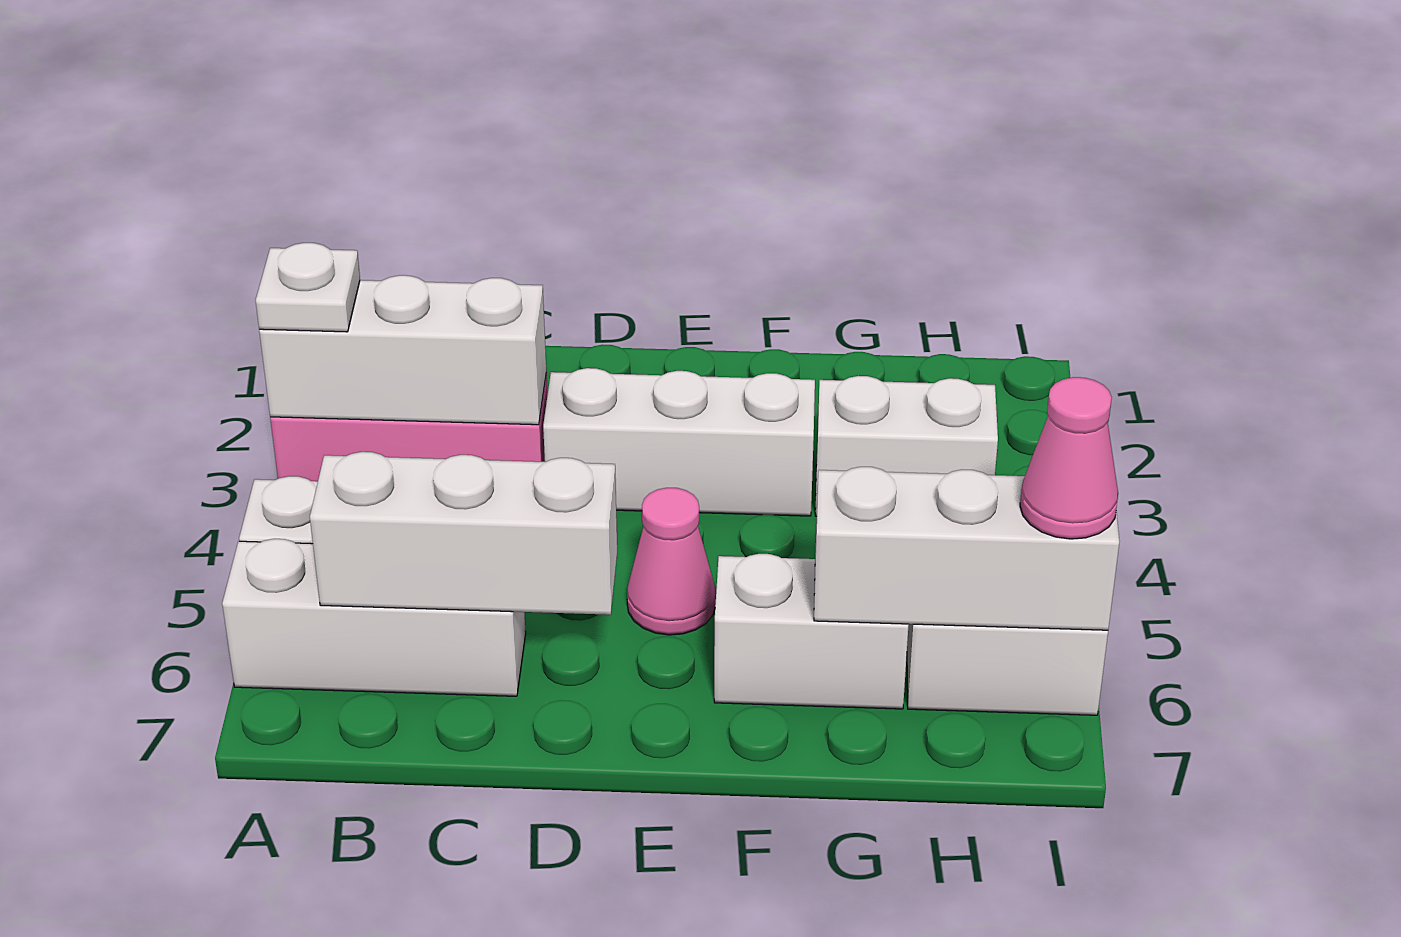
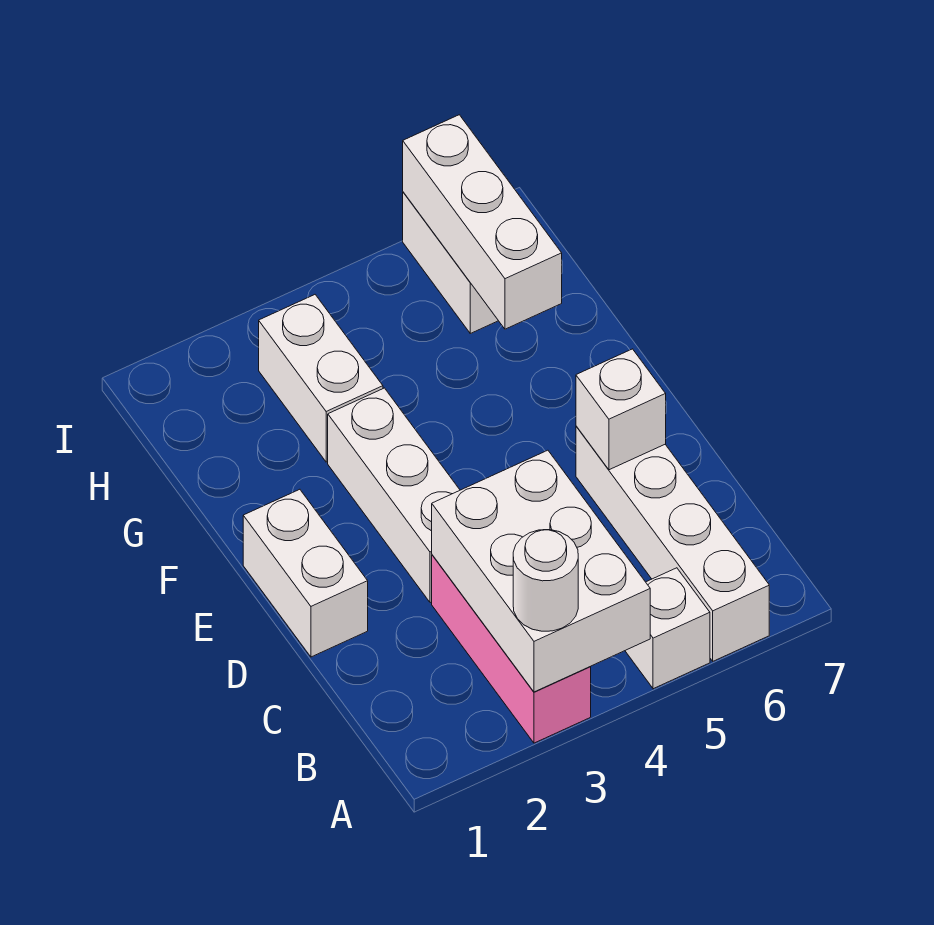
white 1x3 brick [259,275,546,425] -> white 2x3 brick [432,450,650,692]
white 1x1 plate [256,243,360,332] -> white 1x1 round brick [513,530,578,631]
white 1x3 brick [222,539,526,696] -> white 1x4 brick [576,426,769,661]
white 1x3 brick [310,452,617,615] -> white 1x1 brick [576,349,666,470]
pink 1x1 cone [627,488,716,635] -> none
white 1x2 brick [714,554,909,709] -> white 1x2 brick moved to [243,489,368,657]
pink 1x1 cone [1020,377,1118,539] -> none

